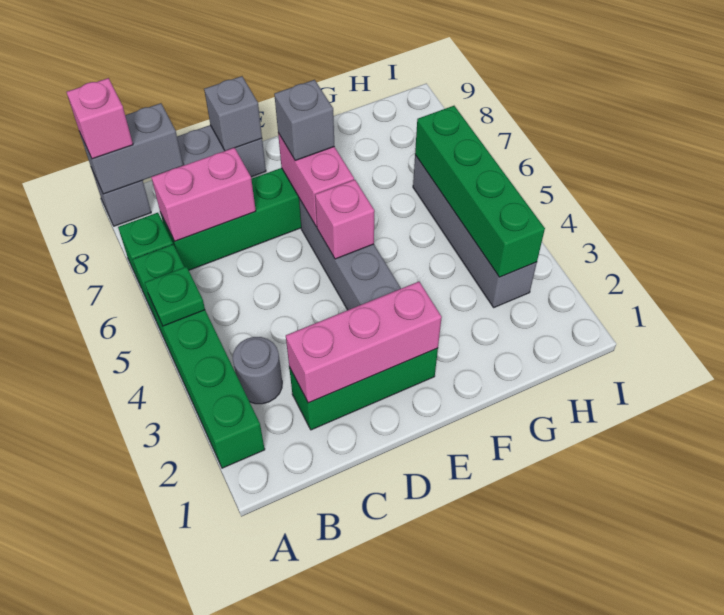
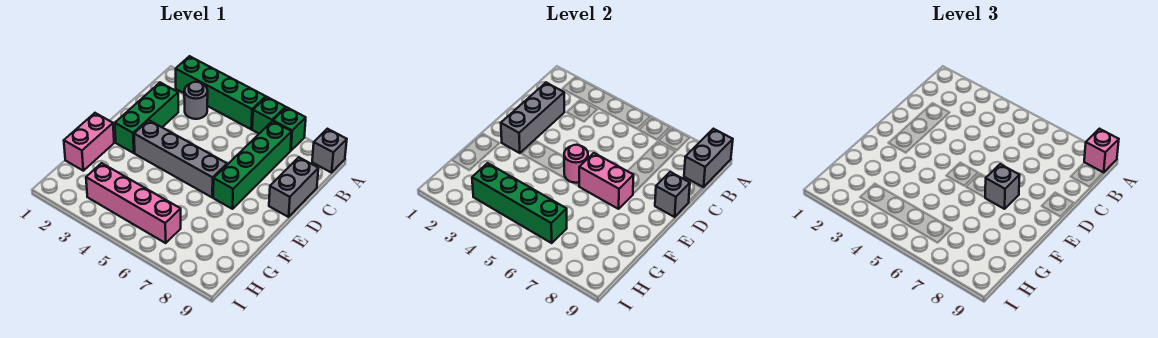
green 1x1 plate [145,267,205,326] -> none
pink 1x2 brick [151,148,256,241] -> pink 1x2 brick moved to [64,113,114,171]
pink 1x3 brick [286,282,442,403] -> grey 1x3 brick [501,83,564,153]
pink 1x1 brick [315,180,374,259] -> pink 1x1 round brick [564,145,588,183]
grey 1x4 brick [413,155,537,307] -> pink 1x4 brick [86,163,181,243]

